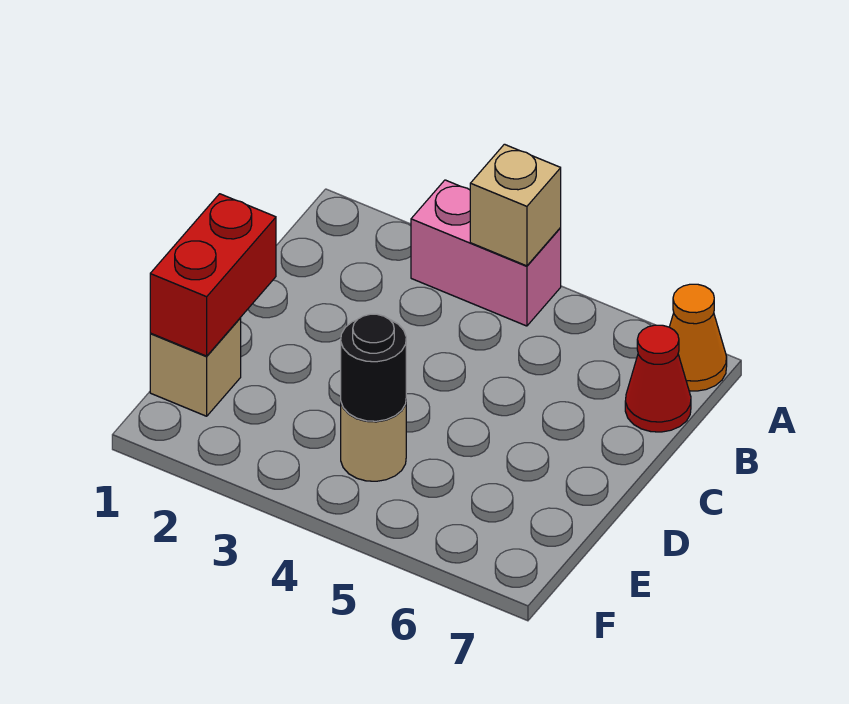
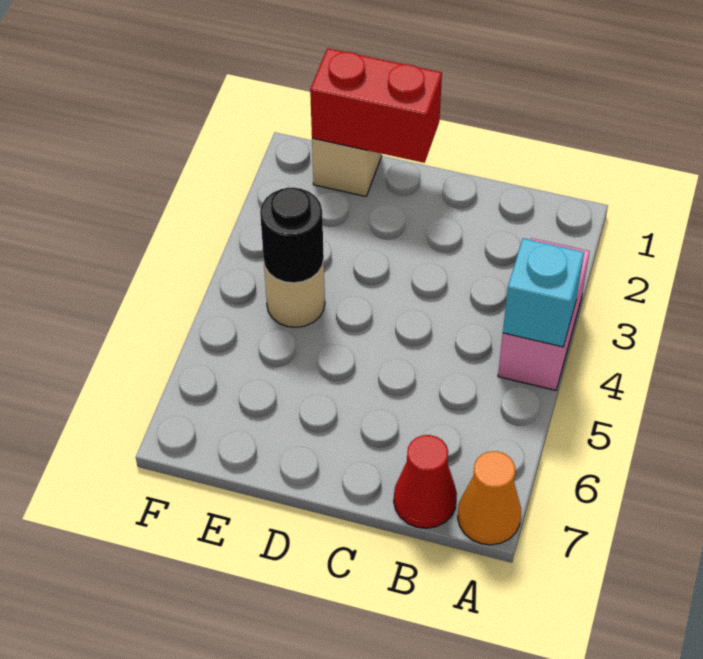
tan 1x1 brick [470,144,561,266] -> cyan 1x1 brick [503,238,584,347]

